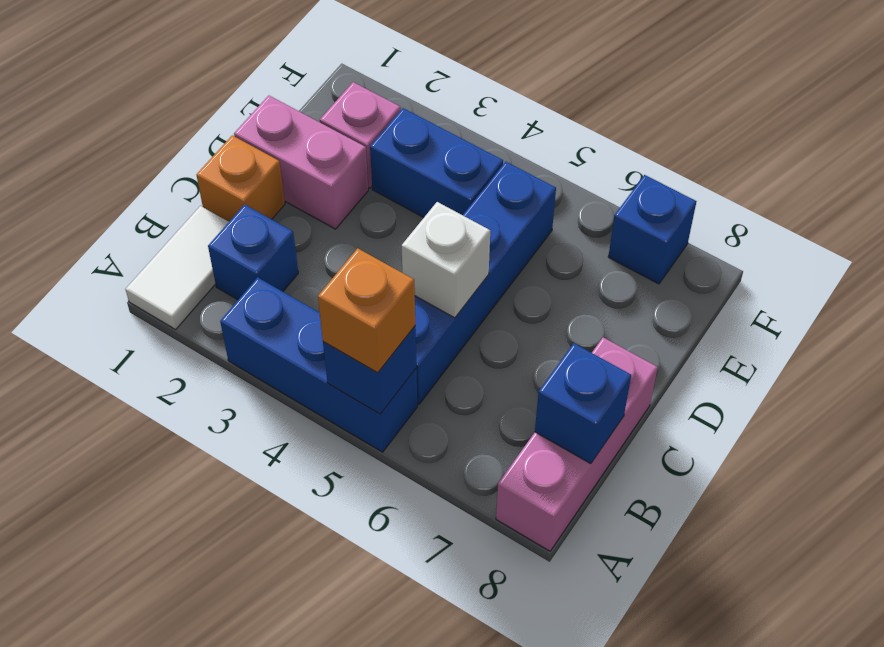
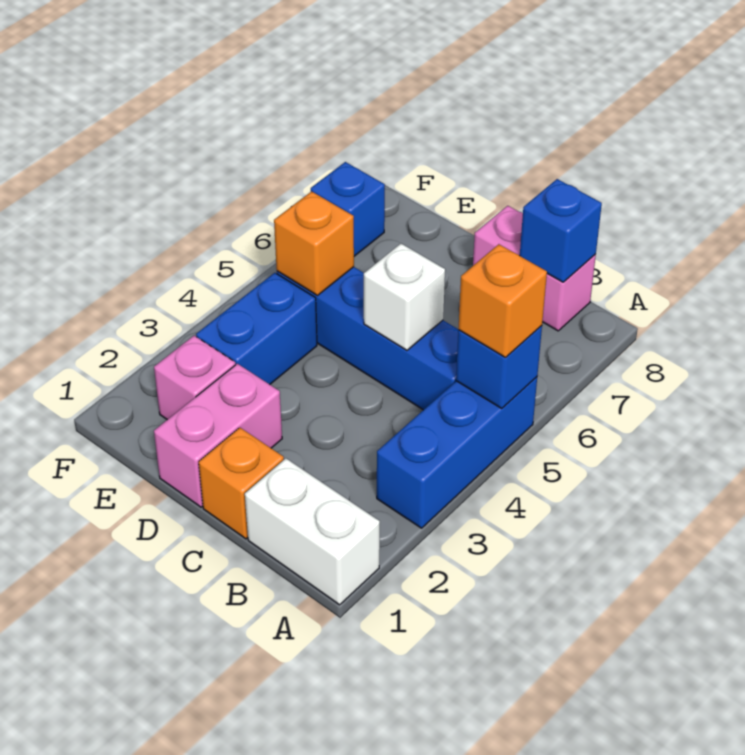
white 1x2 tile [125,206,228,329] -> white 1x2 brick [245,458,380,605]
pink 1x3 brick [496,337,658,551] -> pink 1x2 brick [473,206,596,331]
blue 1x1 brick [208,204,298,300] -> none
none -> orange 1x1 brick [274,191,354,295]

